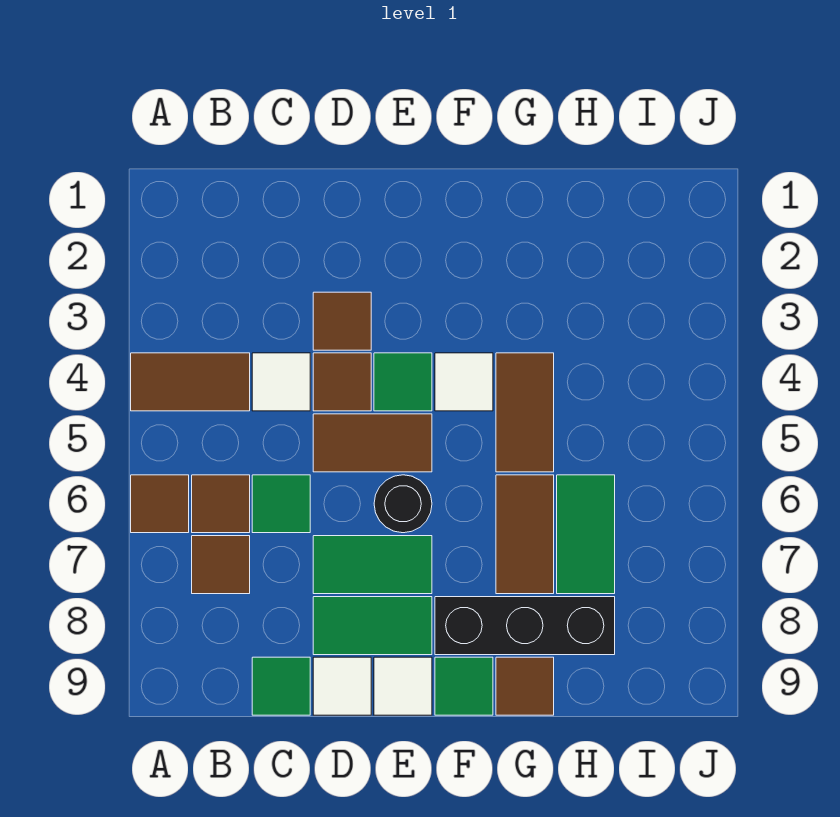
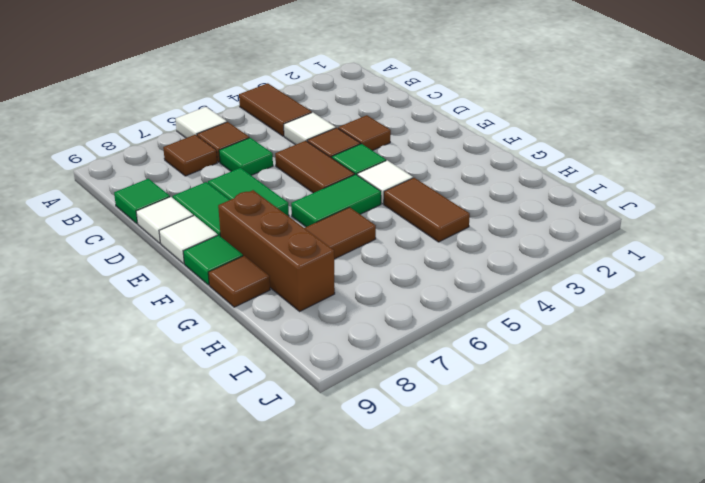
brown 1x1 tile [131,475,189,533] -> white 1x1 tile [176,107,227,138]
black 1x1 round brick [374,475,432,533] -> none
black 1x3 brick [435,597,615,655] -> brown 1x3 brick [218,190,335,311]
brown 1x2 tile [496,353,554,472] -> brown 1x2 tile turned to [384,178,470,242]
green 1x2 tile [557,475,615,594] -> green 1x2 tile moved to [291,174,381,227]

